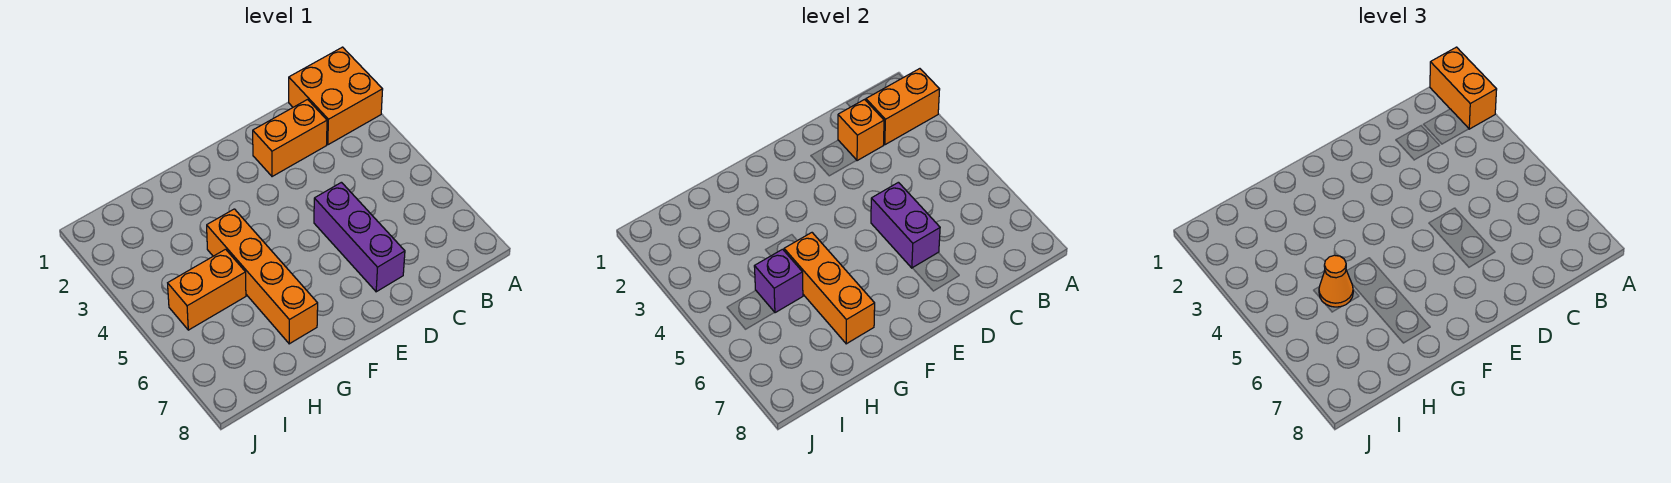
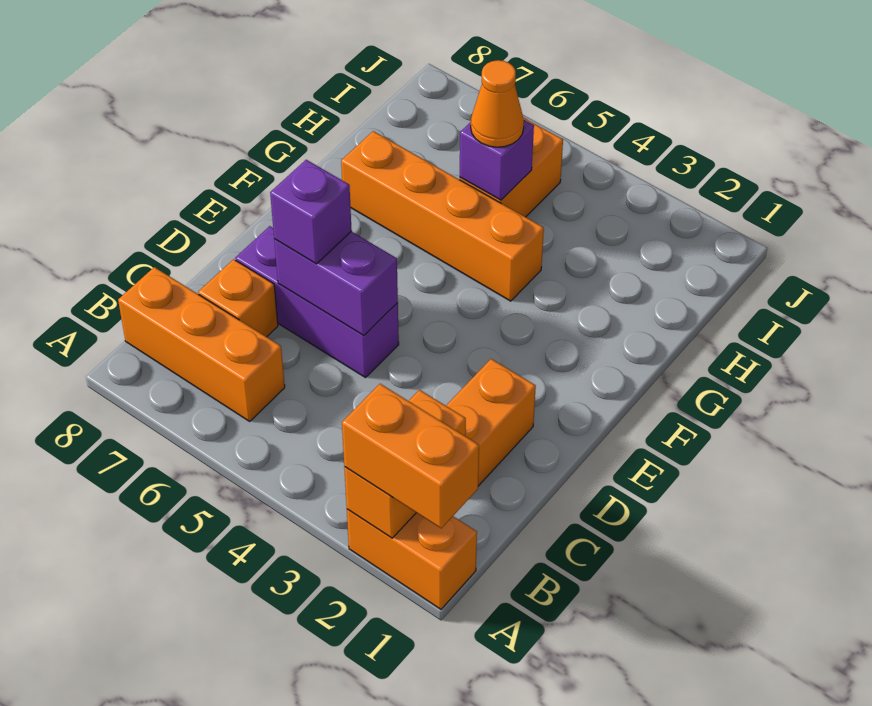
orange 2x2 brick [289,47,383,145] -> orange 1x2 brick [347,509,477,609]
orange 1x1 brick [838,100,884,161] -> orange 1x1 brick moved to [198,259,278,337]
none -> purple 1x1 brick [270,160,352,264]
orange 1x3 brick [784,233,875,344] -> orange 1x3 brick moved to [118,267,285,421]

